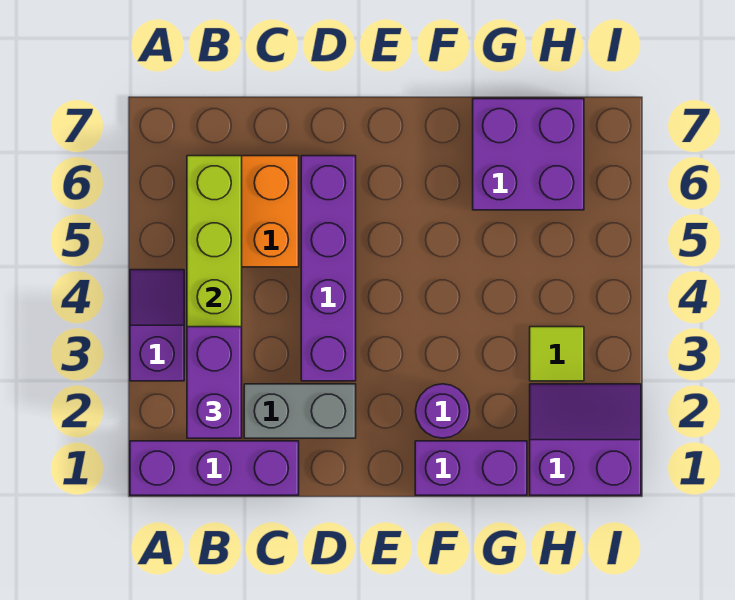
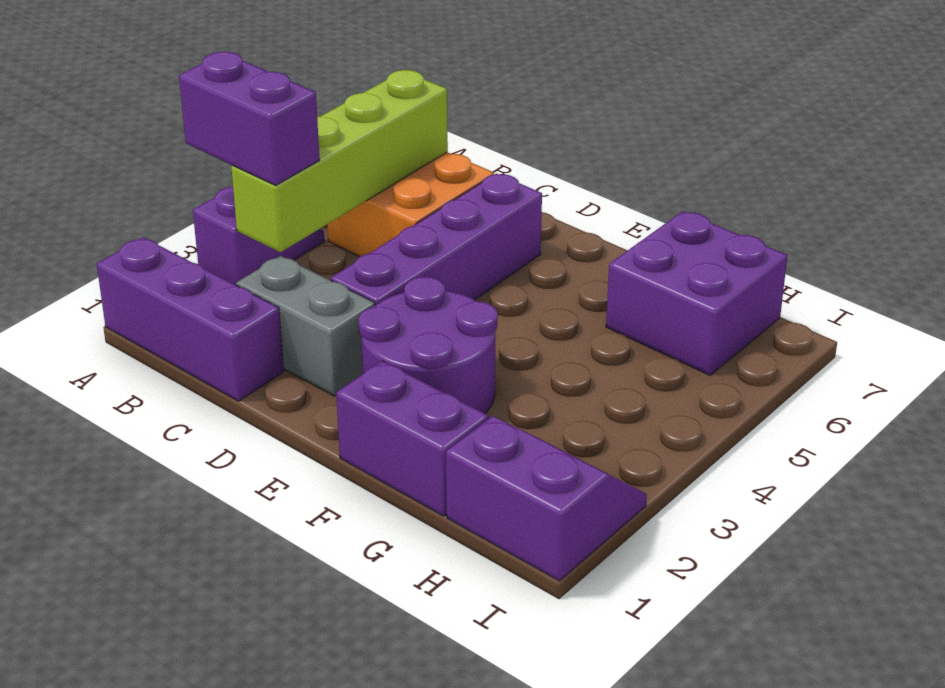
purple 1x2 brick [187,327,242,438] -> purple 1x2 brick turned to [179,52,320,185]
purple 1x1 round brick [416,384,470,438] -> purple 2x2 round brick [358,277,498,414]
lime 1x1 tile [530,327,584,381] -> none

